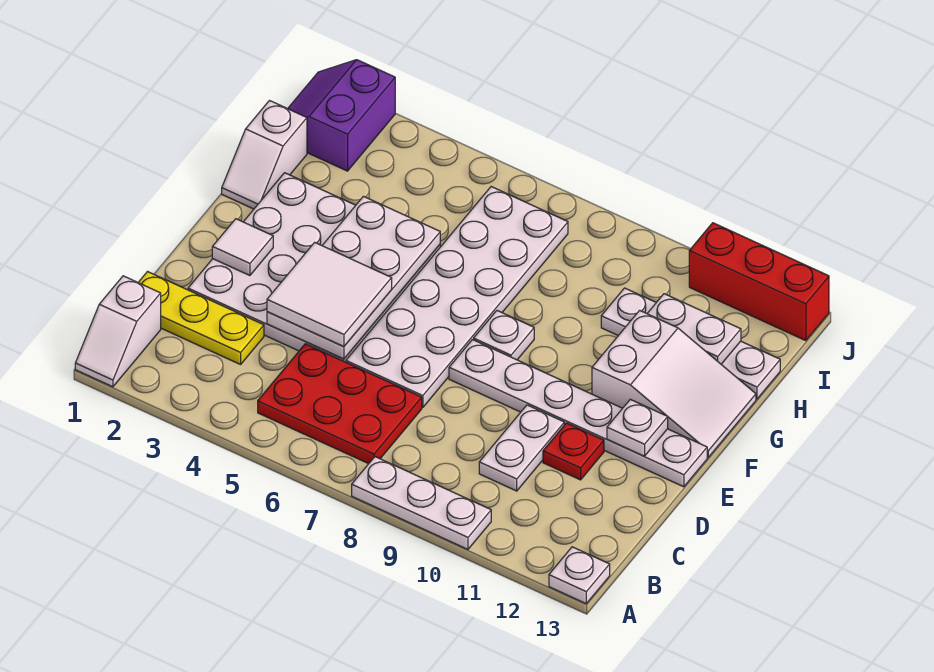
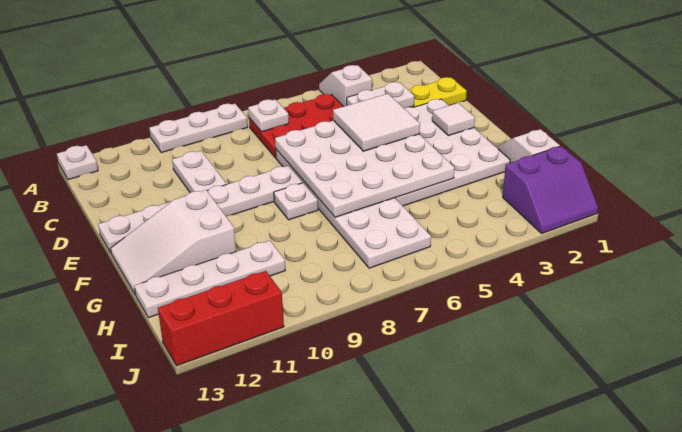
white 1x2 slope [75,276,161,387] -> white 1x2 slope moved to [319,65,372,106]
white 2x4 plate [267,196,440,359] -> white 4x4 plate [275,121,454,217]
red 1x1 plate [543,423,604,480] -> none
white 1x1 plate [607,399,668,456] -> white 1x1 plate moved to [248,99,289,132]
white 1x2 plate [647,294,741,364] -> white 1x2 plate moved to [347,82,414,108]
purple 2x2 slope [288,60,395,171] -> purple 2x2 slope turned to [503,146,598,233]

